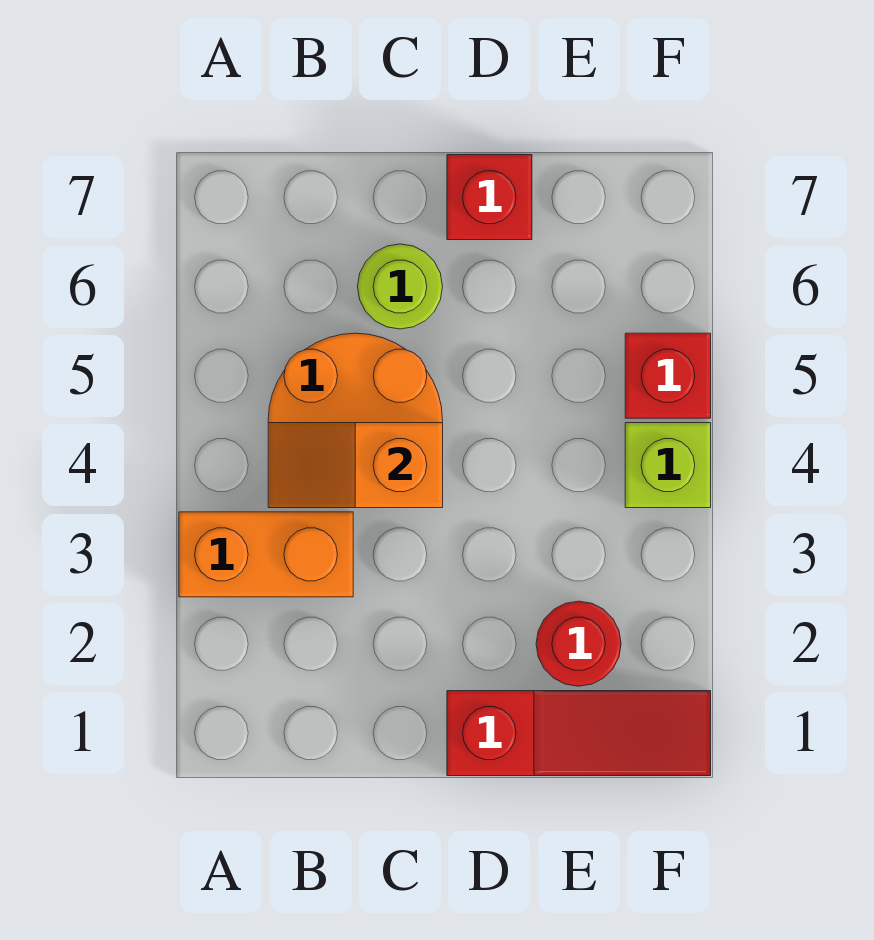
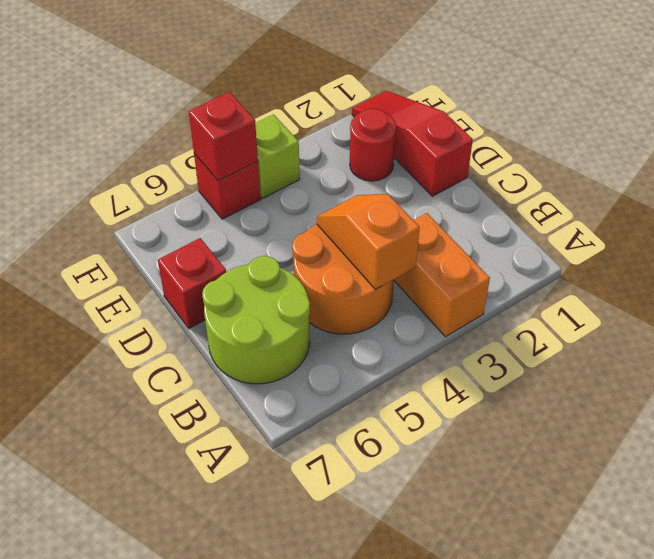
orange 1x2 slope [268,423,443,508] -> orange 1x2 slope turned to [317,194,420,289]
lime 1x1 round brick [358,244,443,329] -> lime 2x2 round brick [202,256,310,384]
none -> red 1x1 brick [189,92,258,181]

